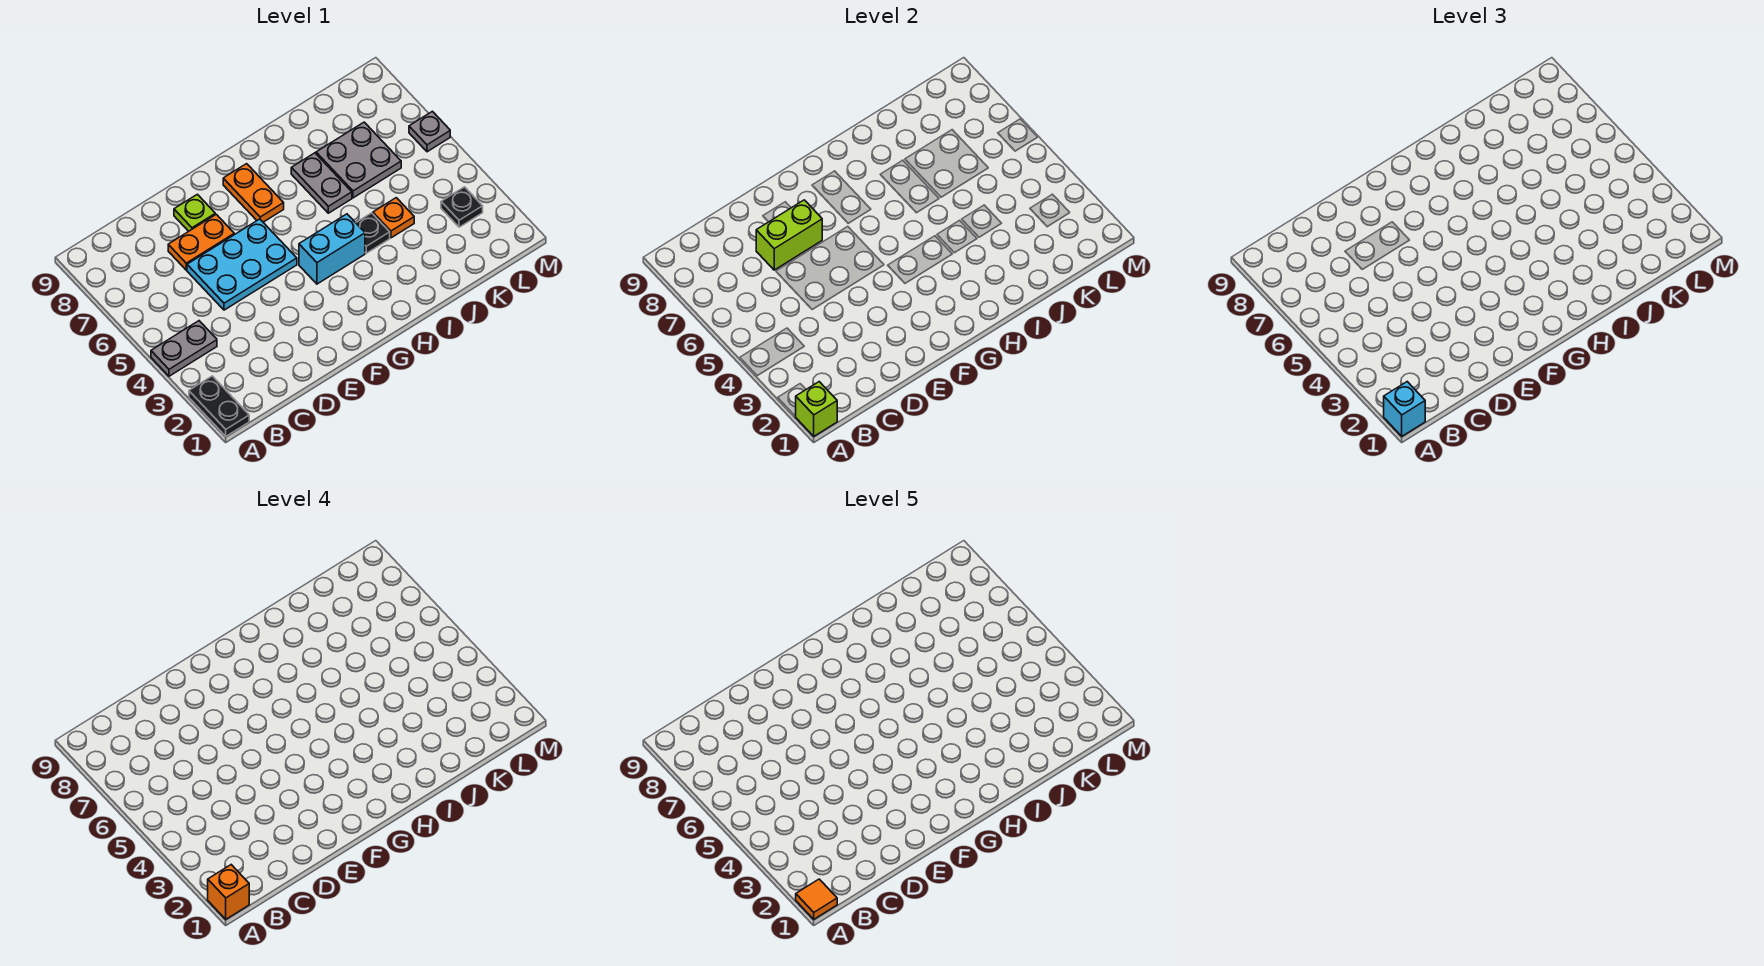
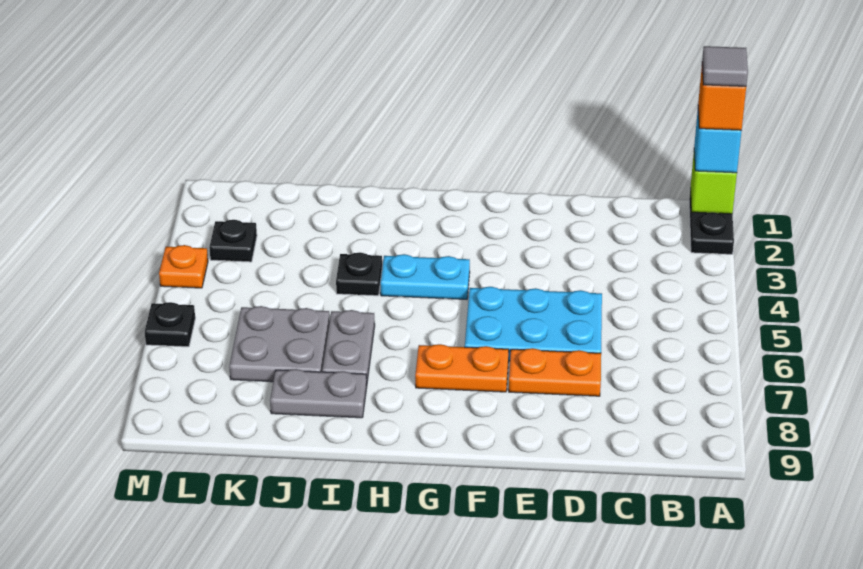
orange 1x1 tile [796,879,837,919] -> grey 1x1 tile [702,46,748,86]
grey 1x2 plate [151,321,217,376] -> grey 1x2 plate moved to [270,369,367,418]
lime 1x2 brick [756,200,822,270] -> none
lime 1x1 plate [174,194,215,231] -> none
cyan 1x2 brick [299,214,365,284] -> cyan 1x2 plate [380,254,470,299]
orange 1x2 plate [223,164,284,222] -> orange 1x2 plate turned to [415,344,509,392]
orange 1x1 plate [373,198,414,238] -> orange 1x1 plate moved to [159,245,208,288]
grey 1x1 plate [409,111,450,152] -> black 1x1 plate [145,302,195,347]

